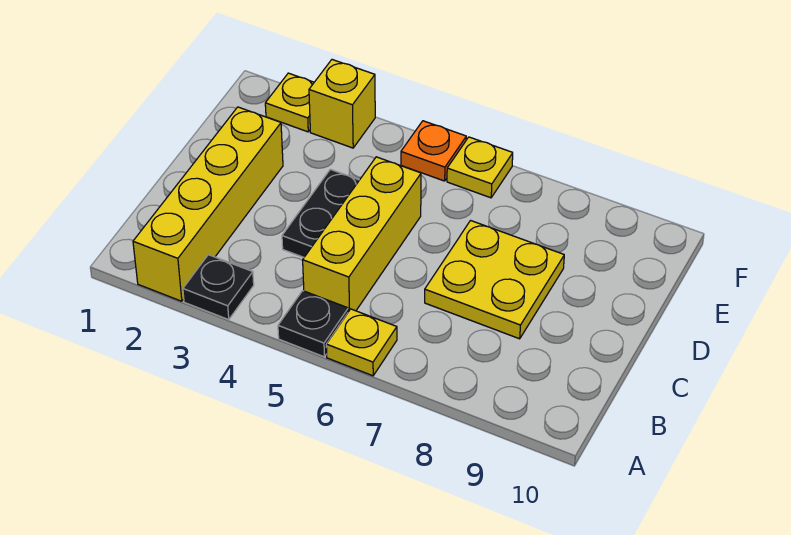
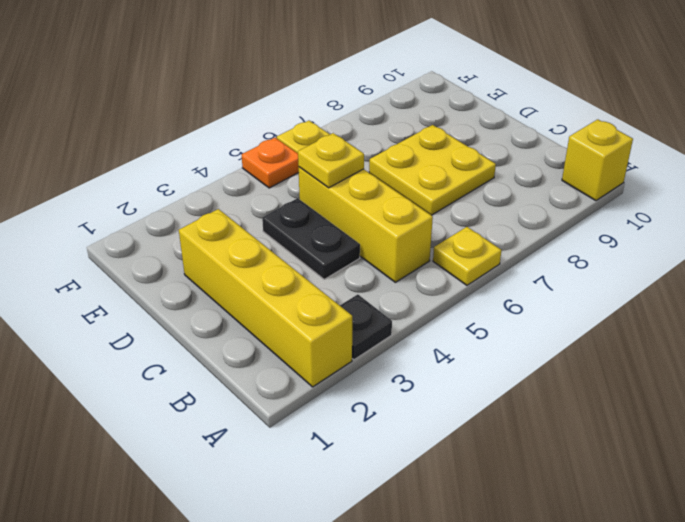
black 1x1 plate [278,291,348,357] -> none
yellow 1x1 plate [265,73,314,132] -> yellow 1x1 plate moved to [298,133,364,188]
yellow 1x1 brick [309,60,375,148] -> yellow 1x1 brick moved to [562,119,633,201]

